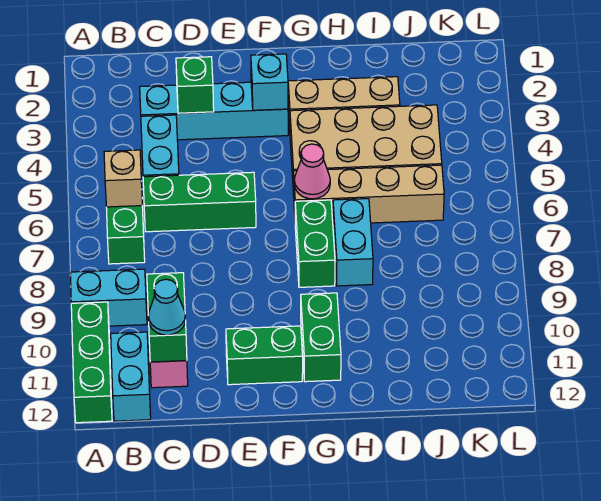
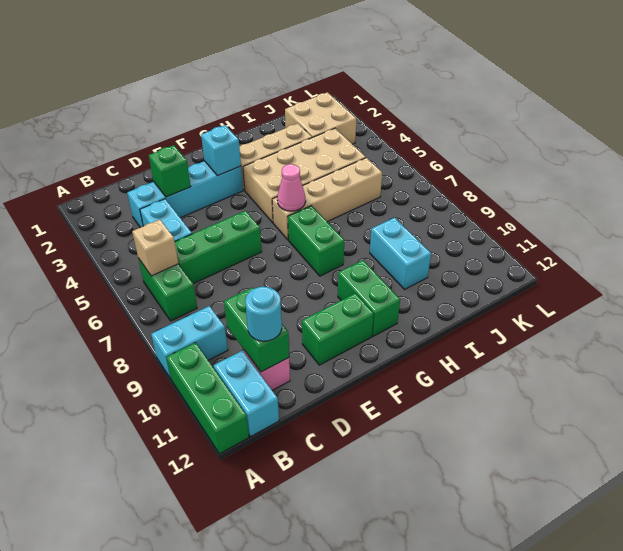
cyan 1x1 cone [148,279,185,335] -> cyan 1x1 round brick [245,287,282,341]
cyan 1x2 brick [333,199,373,286] -> cyan 1x2 brick moved to [370,218,431,289]
none -> tan 2x2 brick [285,92,356,144]

